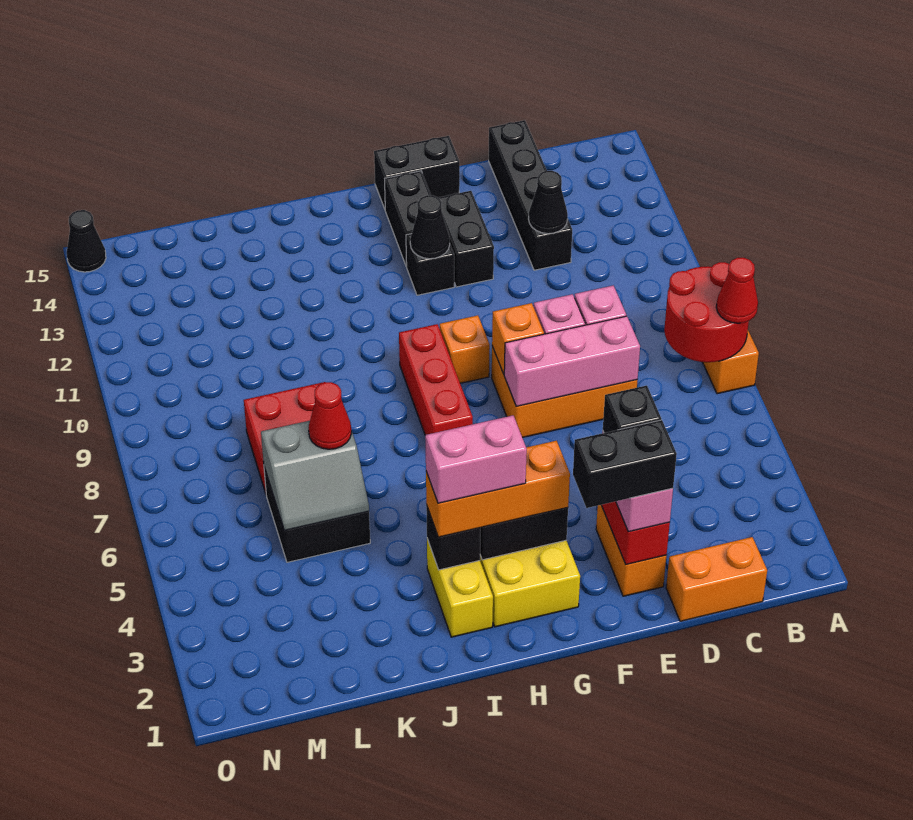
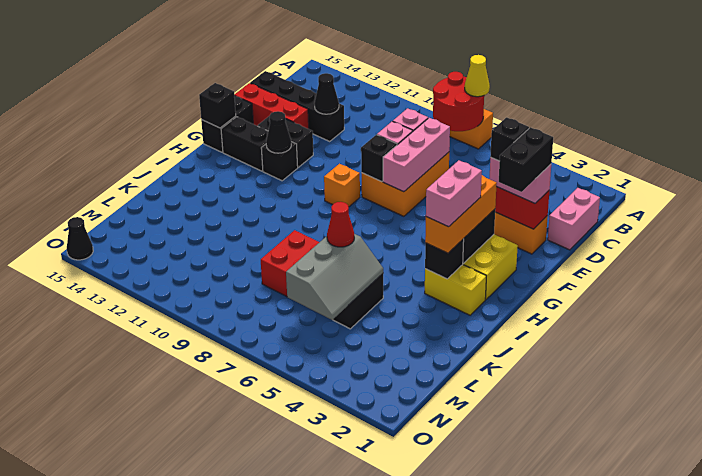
red 1x1 cone [716,258,758,323] -> yellow 1x1 cone [465,55,490,97]
orange 1x2 brick [666,537,767,621] -> pink 1x2 brick [548,188,600,250]
orange 1x1 brick [492,303,544,374] -> black 1x1 brick [361,135,397,182]
none -> black 1x1 brick [199,83,236,128]
red 1x3 brick [399,324,473,435] -> red 1x3 brick moved to [234,83,309,129]
grey 2x2 slope [261,421,369,530] -> grey 2x3 slope [286,234,383,320]

